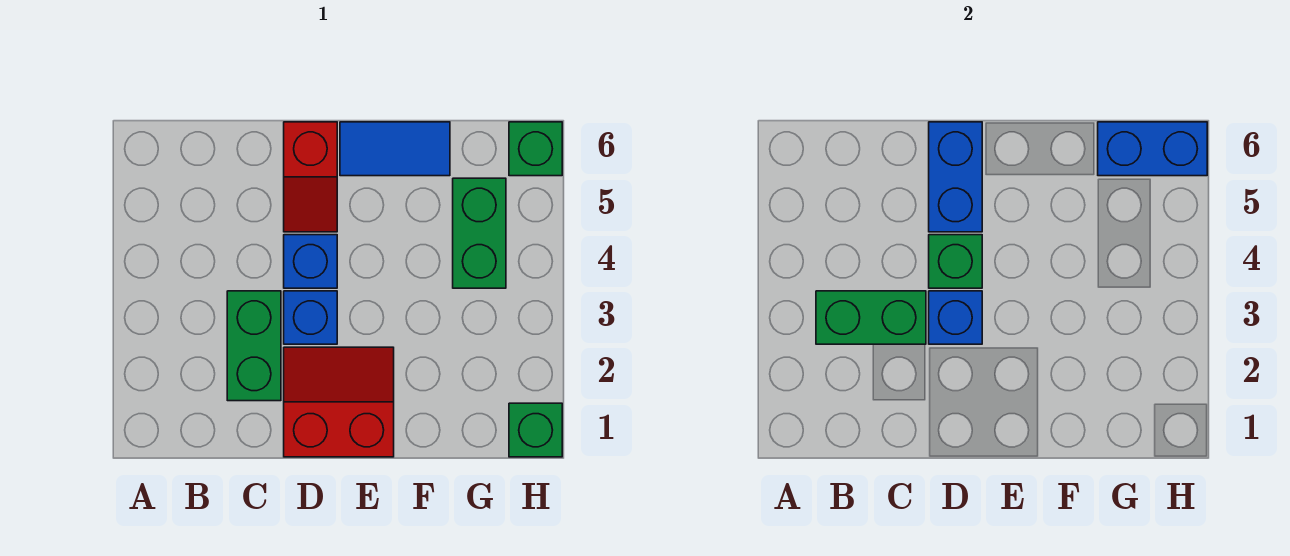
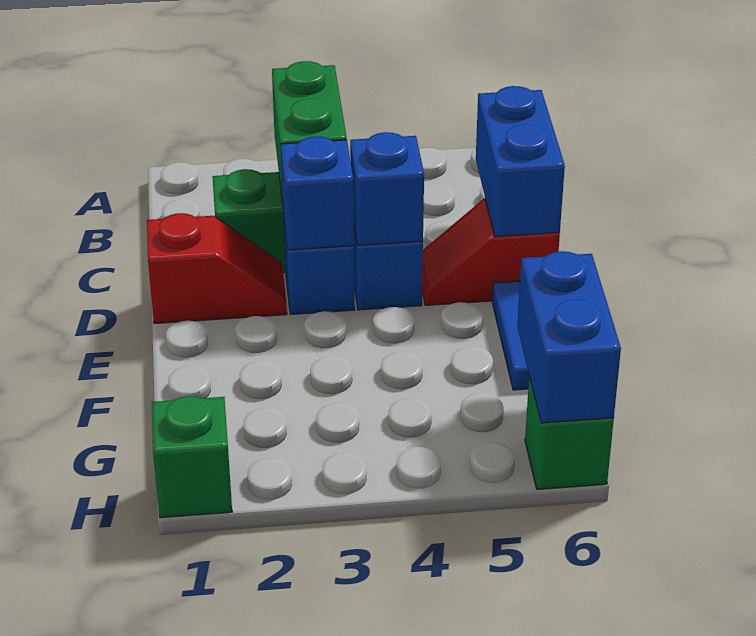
red 2x2 slope [284,347,394,457] -> red 1x2 slope [147,213,287,324]
green 1x1 brick [929,235,982,288] -> blue 1x1 brick [350,132,424,245]
blue 1x2 brick [929,122,982,232] -> blue 1x2 brick turned to [476,86,565,237]
green 1x2 brick [453,178,506,288] -> none

